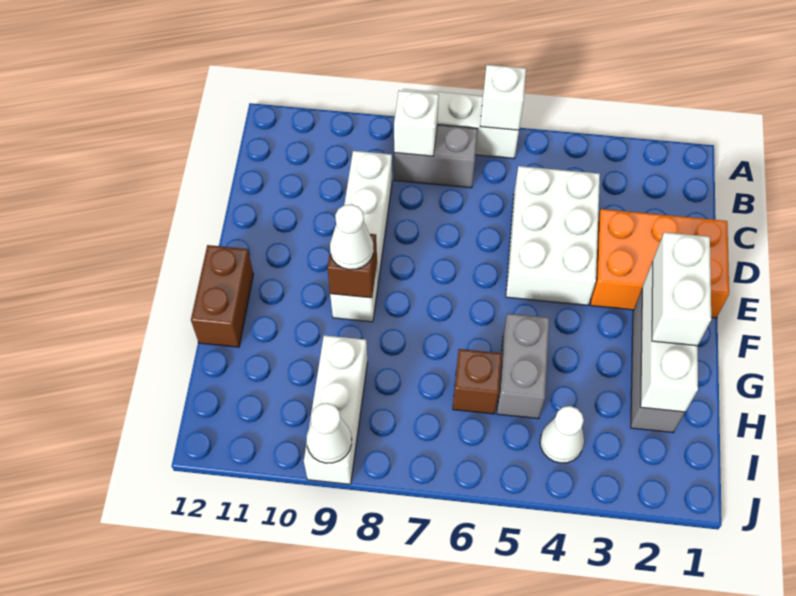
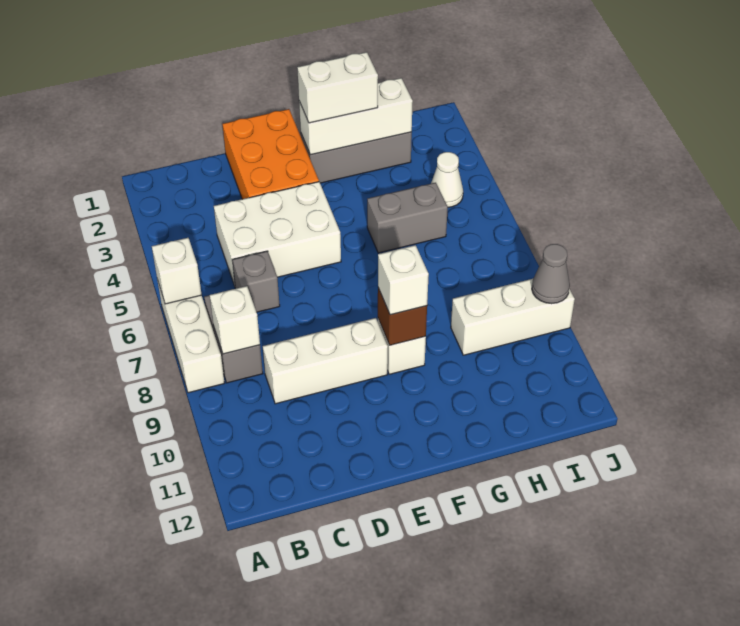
none -> grey 1x1 brick [232,251,280,312]
white 1x1 cone [330,204,374,270] -> white 1x1 brick [378,245,429,315]
brown 1x2 brick [191,245,254,347] -> none
brown 1x1 brick [453,349,502,414] -> none
white 1x1 cone [306,403,352,463] -> grey 1x1 cone [532,244,570,304]

